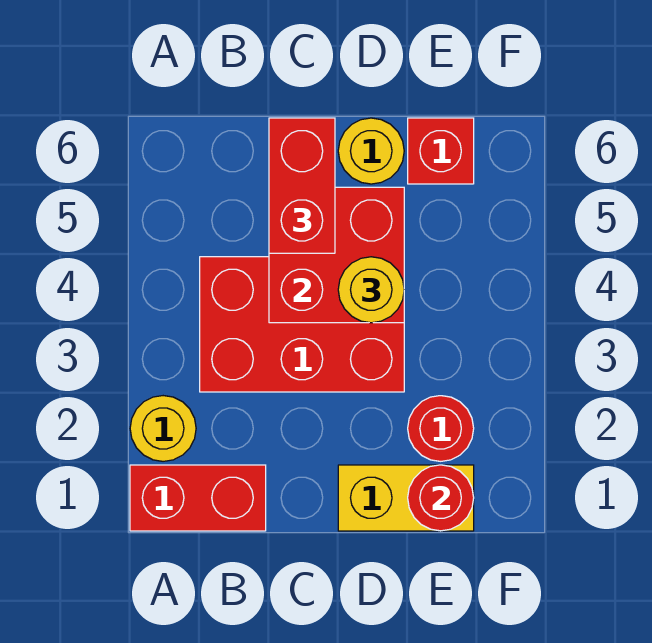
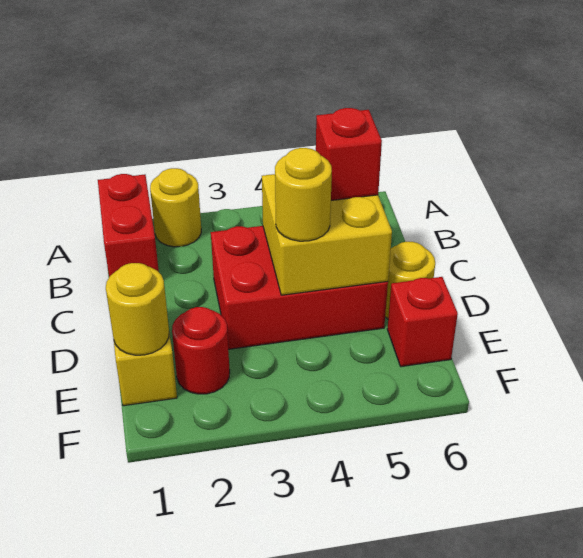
red 2x3 brick [200,257,404,392] -> red 2x3 brick turned to [211,226,388,349]
red 2x2 brick [269,187,404,323] -> yellow 2x2 brick [262,174,392,295]
red 1x2 brick [269,118,335,253] -> red 1x1 brick [316,108,382,200]
red 1x1 round brick [408,465,474,531] -> yellow 1x1 round brick [106,263,169,355]

